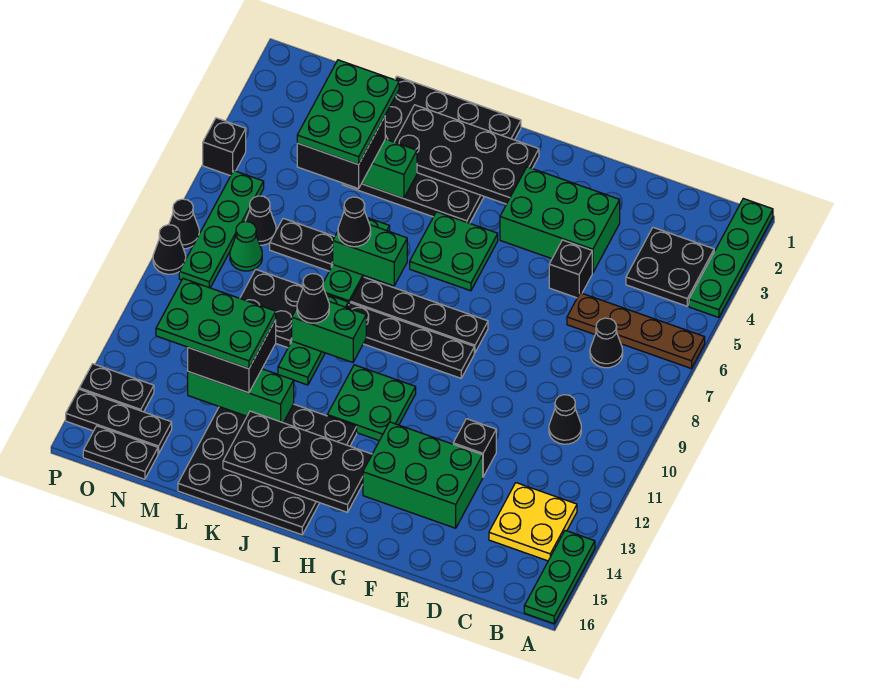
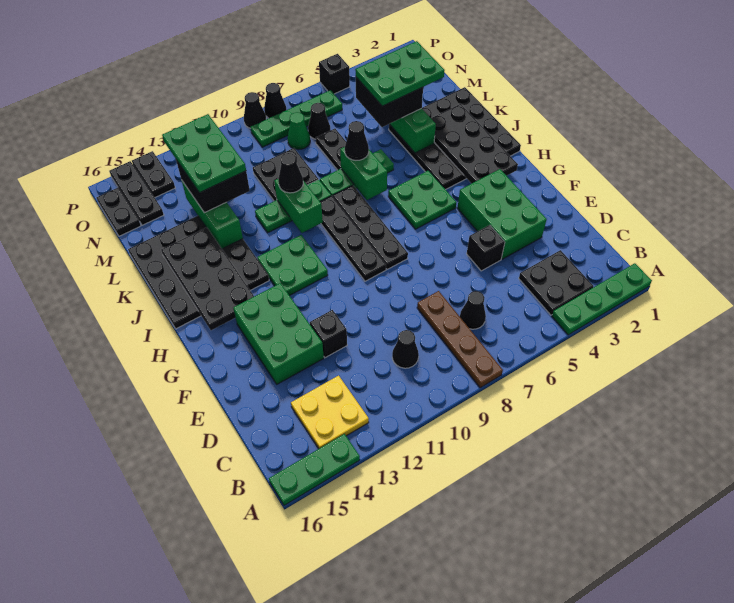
brown 1x4 plate [567,293,705,368] -> brown 1x4 plate moved to [417,291,503,388]

